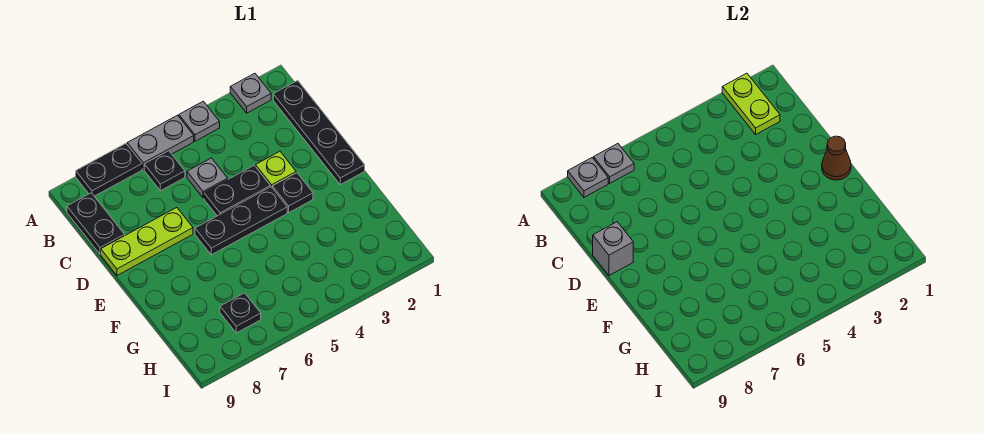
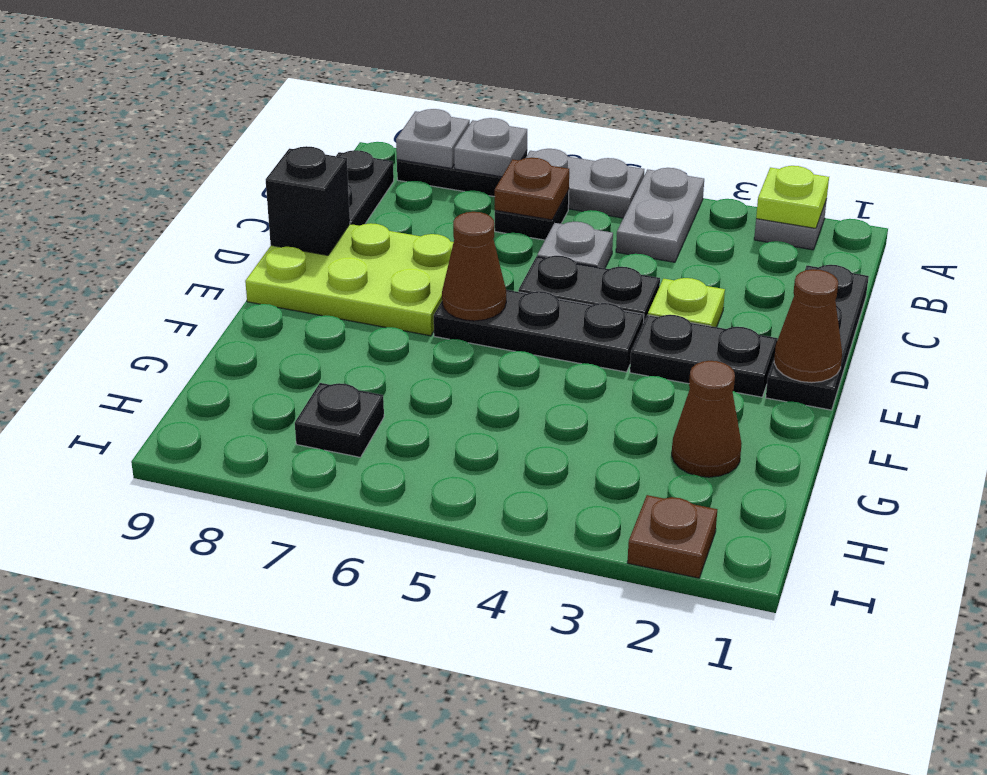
lime 1x2 plate [722,73,780,134] -> lime 1x1 plate [756,166,829,228]
grey 1x1 plate [179,101,220,141] -> grey 1x2 plate [616,168,704,262]
black 1x4 plate [273,81,365,185] -> black 1x3 plate [766,265,869,410]
none -> brown 1x1 plate [495,158,569,220]
lime 1x3 plate [101,208,193,275] -> lime 2x3 plate [245,223,454,336]
grey 1x1 brick [593,222,633,275] -> black 1x1 brick [266,146,350,255]
black 1x1 plate [272,173,313,212] -> black 1x2 plate [630,315,778,397]
none -> brown 1x1 cone [442,212,506,321]
none -> brown 1x1 cone [672,361,742,477]
none -> brown 1x1 plate [627,495,717,578]

